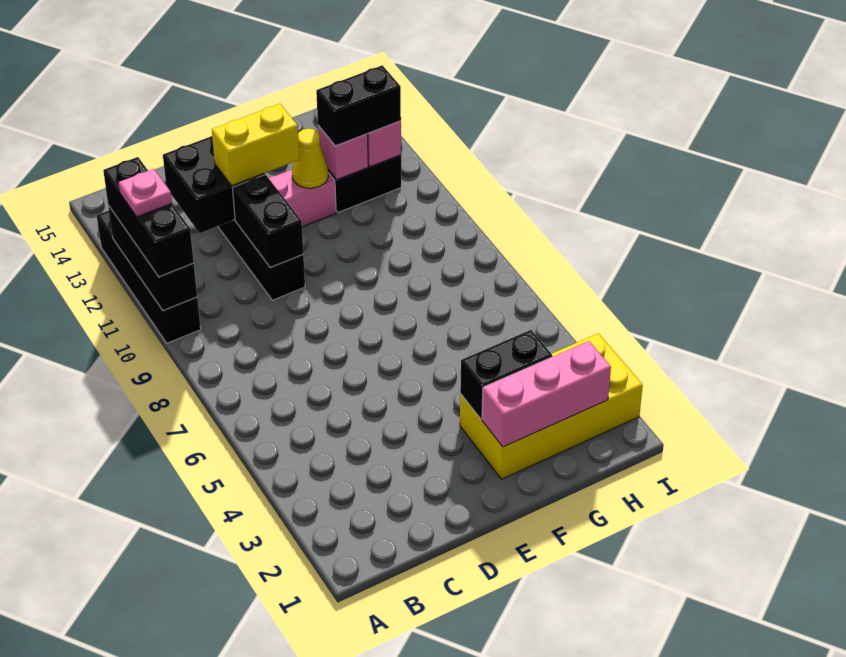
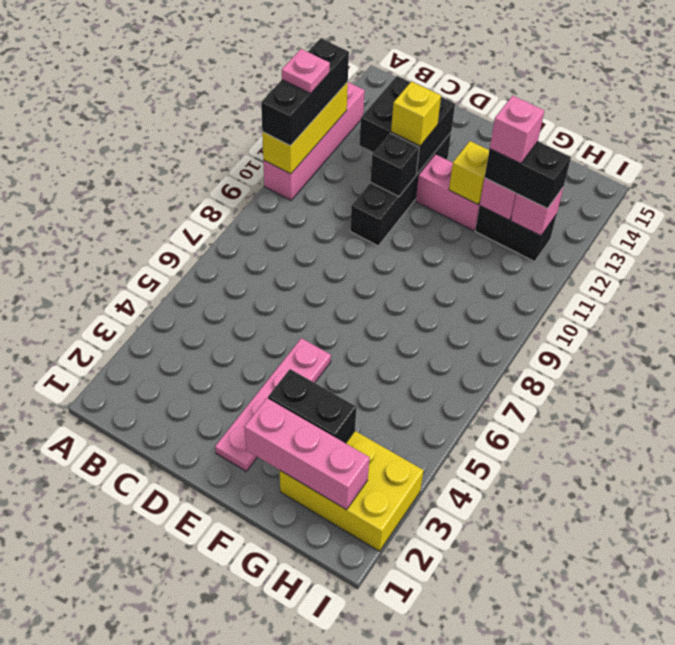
black 1x4 brick [97,211,201,343] -> pink 1x4 brick [263,82,365,200]
black 1x3 brick [108,205,197,311] -> yellow 1x3 brick [262,82,348,174]
black 1x2 brick [233,175,303,268] -> black 1x1 brick [370,133,419,197]
yellow 1x2 brick [212,104,299,186] -> yellow 1x1 brick [391,81,441,146]
none -> pink 1x4 plate [215,338,331,471]
yellow 2x4 brick [460,333,643,479] -> yellow 2x3 brick [280,431,424,551]
yellow 1x1 cone [292,129,328,188] -> yellow 1x1 brick [449,141,489,204]
none -> pink 1x1 brick [490,96,544,164]

